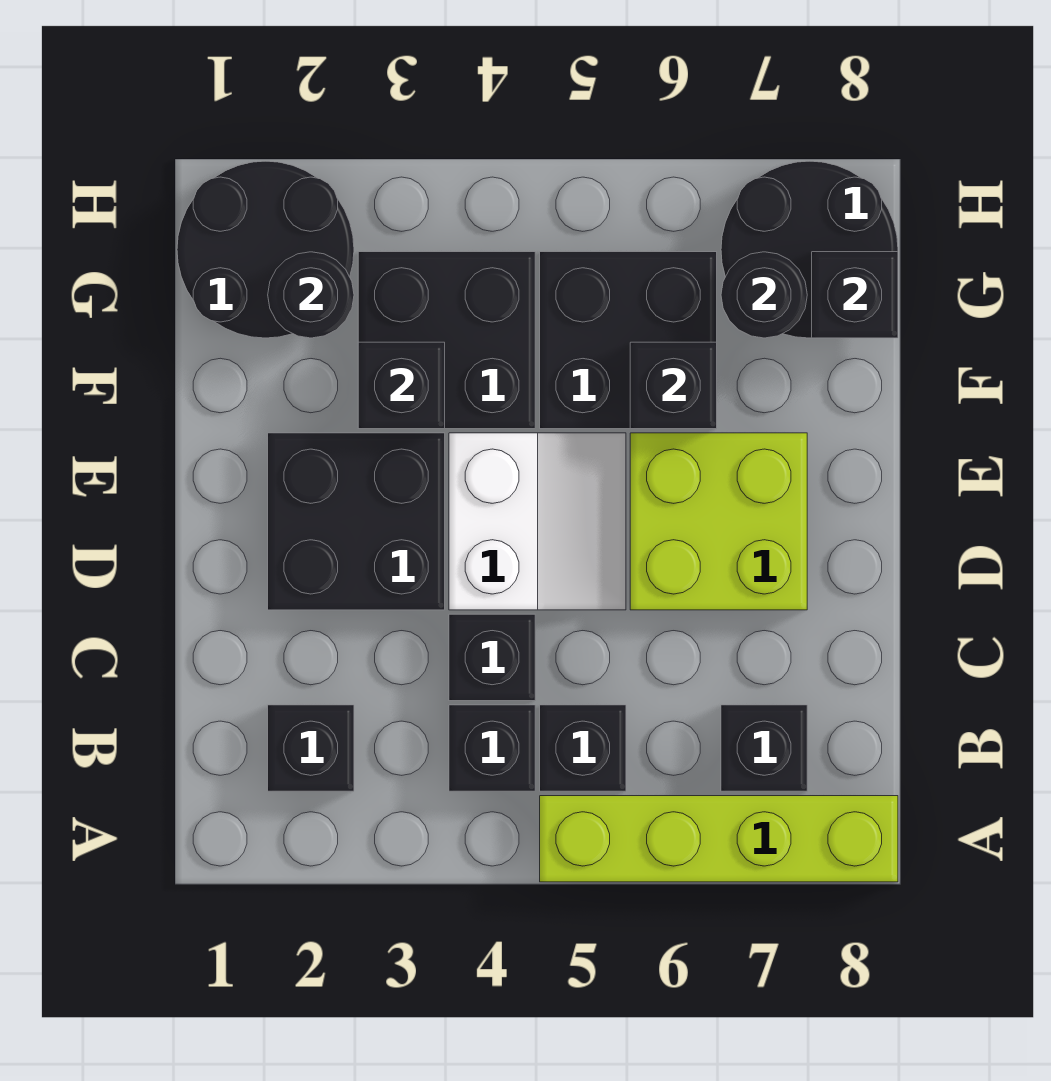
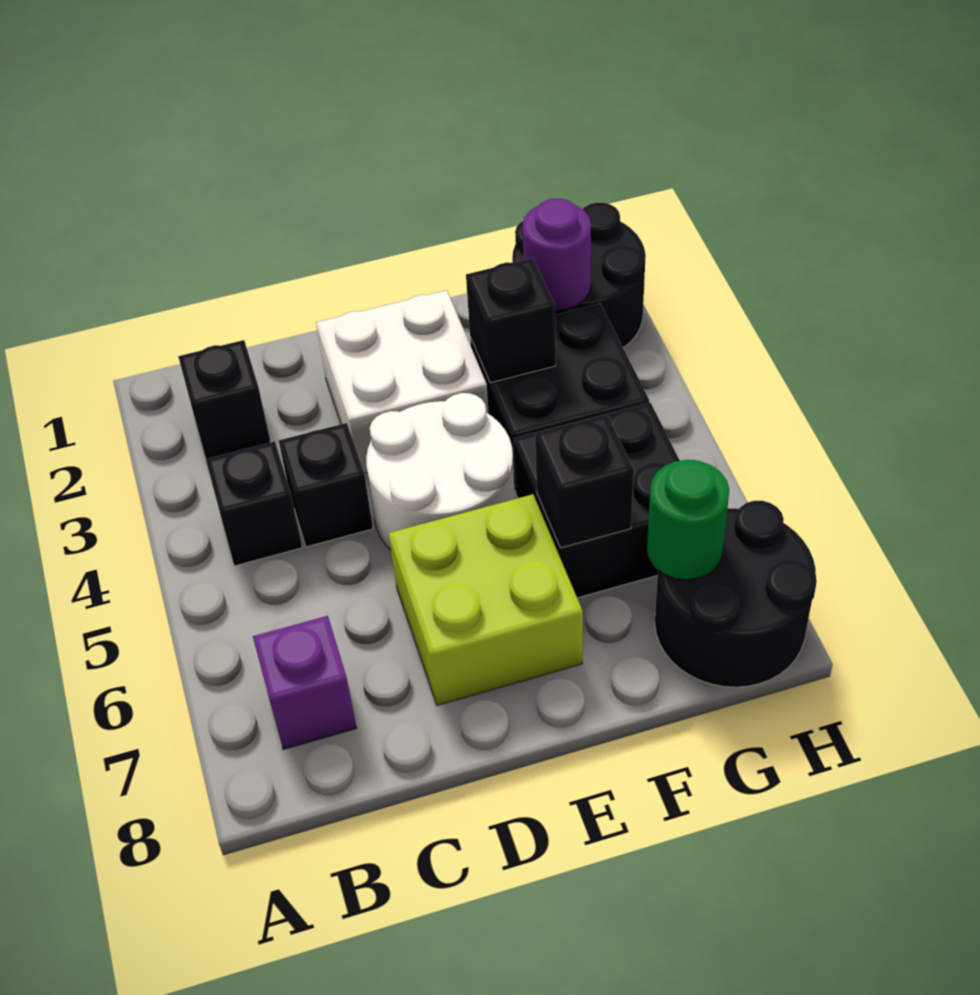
lime 1x4 brick [540,796,898,882] -> none
black 1x1 brick [540,705,626,791] -> none
black 1x1 brick [721,705,807,791] -> purple 1x1 brick [253,616,357,750]
black 2x2 brick [268,433,445,610] -> white 2x2 brick [316,290,489,473]
white 2x2 slope [449,433,626,610] -> white 2x2 round brick [366,393,515,550]
black 1x1 round brick [268,252,354,338] -> purple 1x1 round brick [522,199,591,310]
black 1x1 round brick [721,252,807,338] -> green 1x1 round brick [647,460,729,580]
black 1x1 brick [812,252,898,338] -> none

